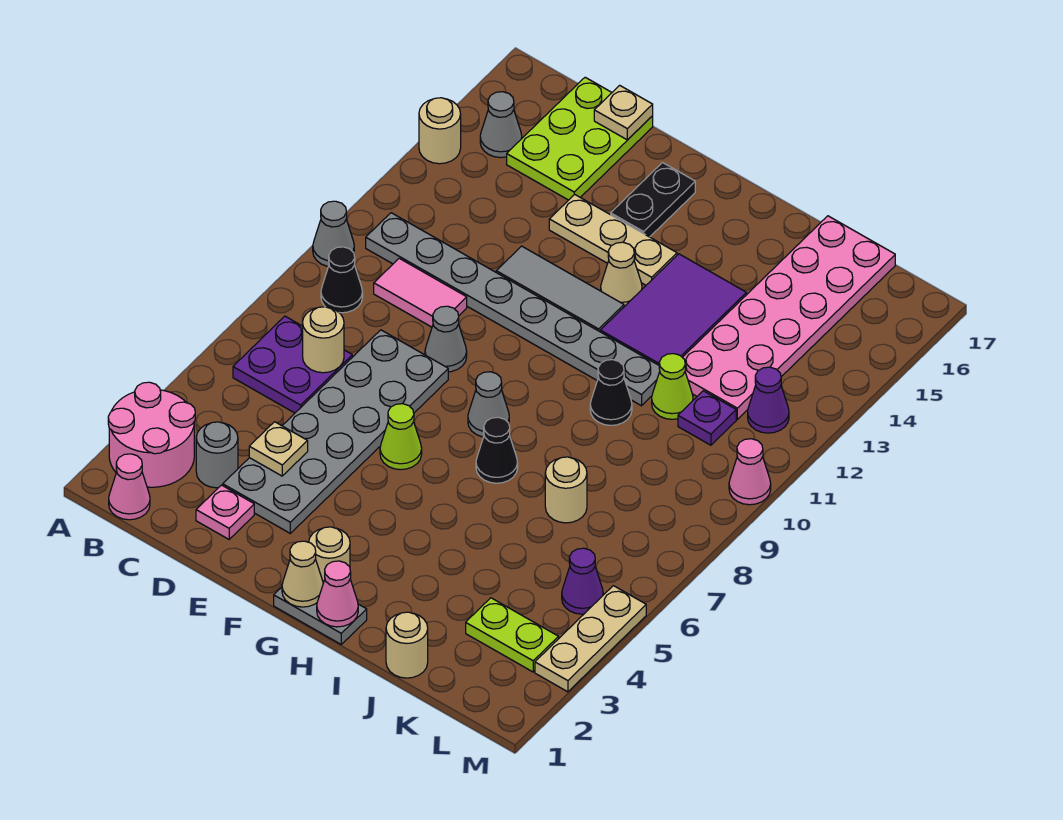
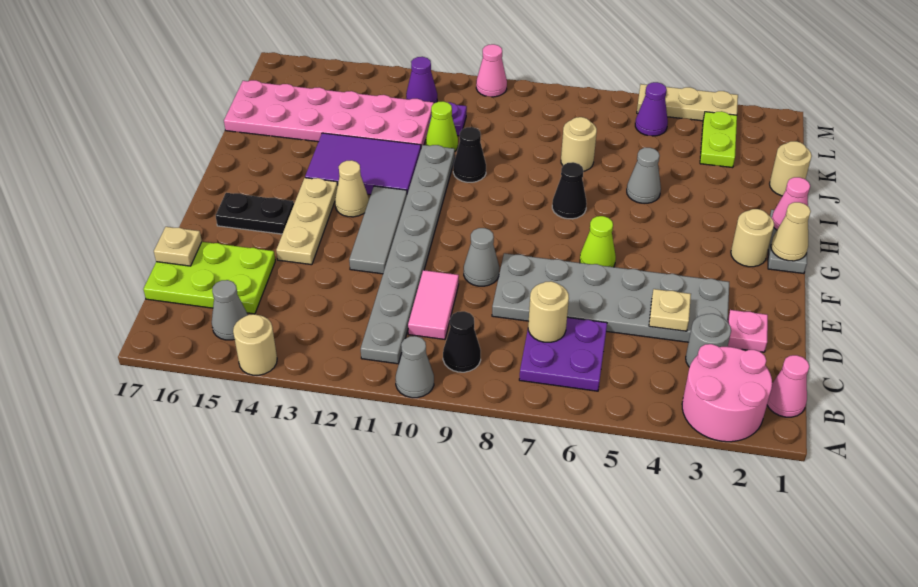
grey 1x1 cone [468,372,509,437] -> grey 1x1 cone moved to [627,148,661,203]

